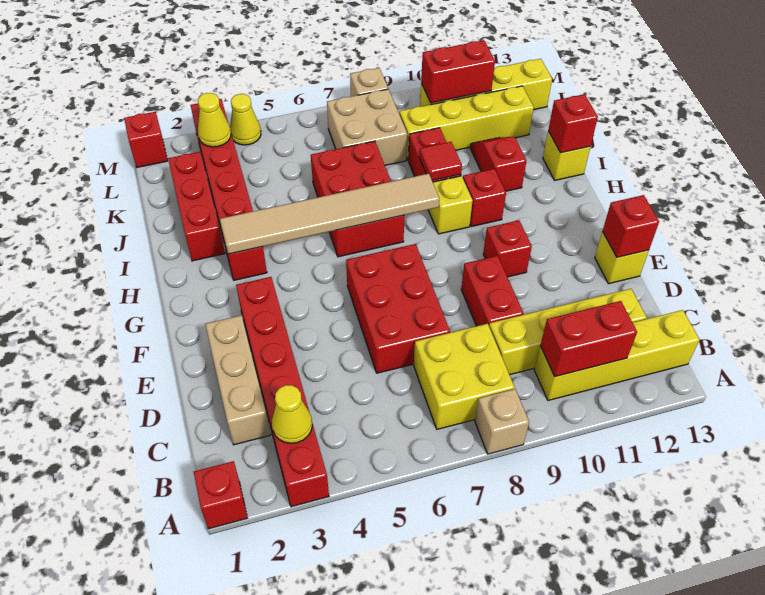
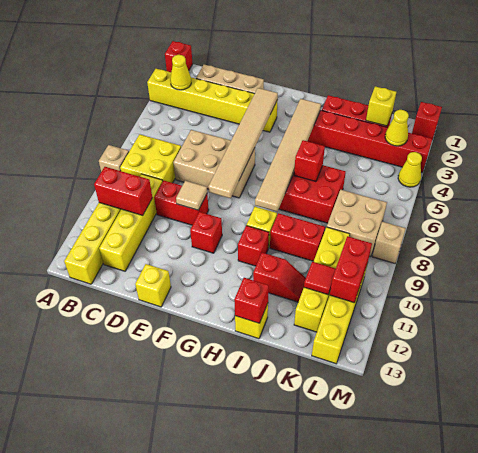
red 1x6 brick [236,277,329,507] -> yellow 1x6 brick [147,69,278,132]
red 1x2 brick [540,301,637,377] -> red 1x2 brick turned to [94,167,152,215]
red 2x3 brick [346,244,450,373] -> tan 2x3 brick [173,130,255,198]
none -> tan 1x1 tile [176,181,207,210]
red 1x1 brick [603,195,659,257] -> red 1x1 brick moved to [294,140,325,182]
none -> tan 1x6 tile [208,88,278,198]
red 1x1 tile [419,142,462,181] -> red 1x1 tile moved to [304,262,336,295]
none -> yellow 1x1 brick [366,86,396,126]

